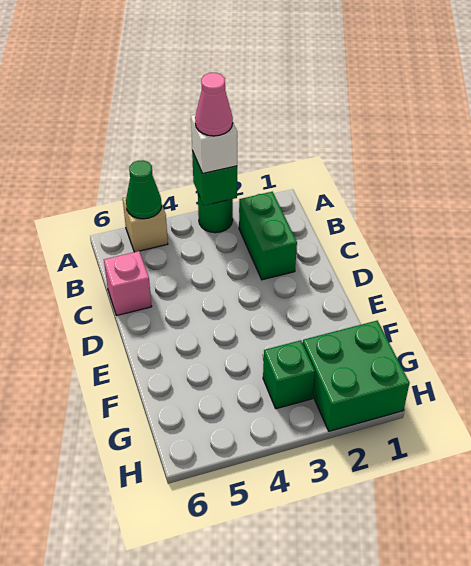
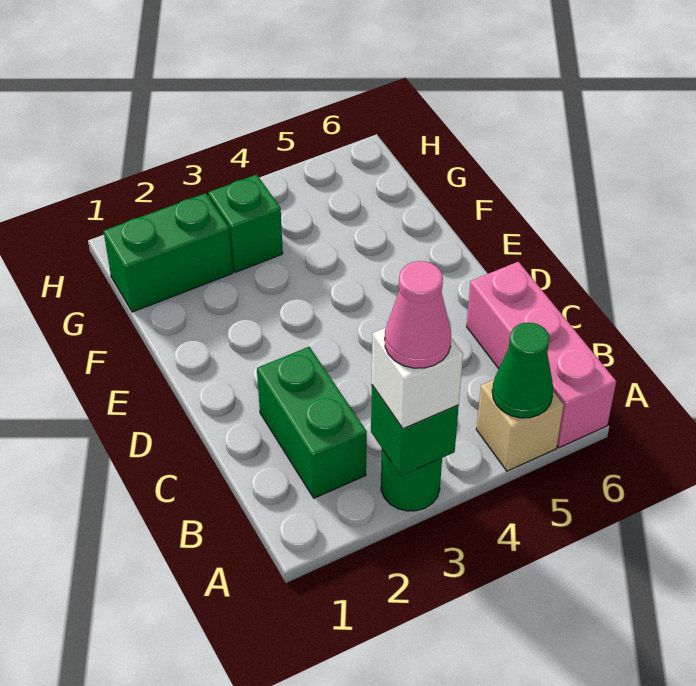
pink 1x1 brick [104,251,152,316] -> pink 1x3 brick [467,262,616,448]
green 2x2 brick [303,321,409,431] -> green 1x2 brick [104,193,233,312]

